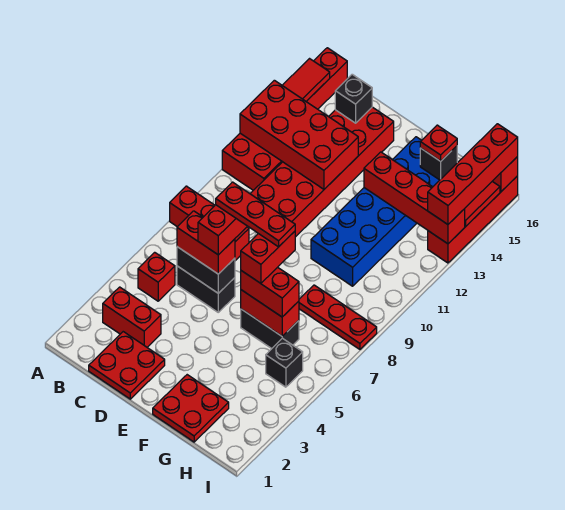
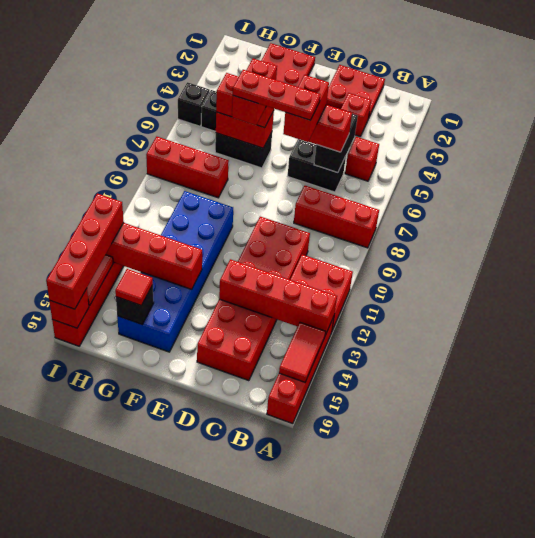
red 2x4 brick [240,80,358,189] -> red 1x4 brick [219,259,337,335]
red 1x2 brick [103,287,161,347] -> red 1x1 brick [341,93,371,137]
black 1x2 brick [177,247,235,293] -> black 1x2 brick turned to [314,114,358,173]
black 1x1 brick [335,74,372,123] -> black 1x1 brick moved to [178,82,210,126]
red 1x3 plate [299,285,377,349] -> red 1x3 brick [146,137,229,198]
red 1x1 plate [420,125,457,161] -> red 1x1 tile [115,269,153,305]

